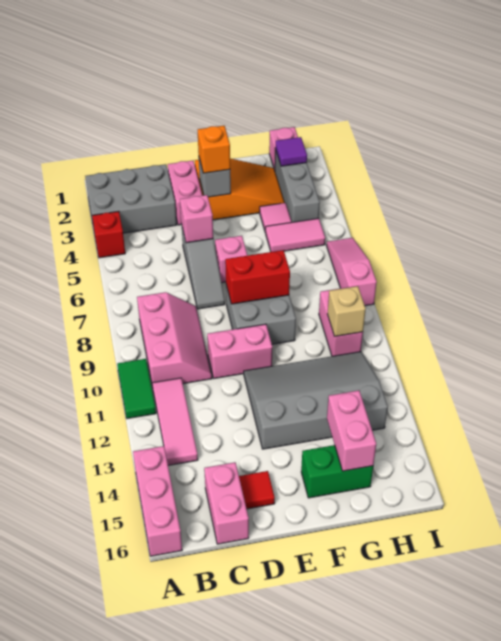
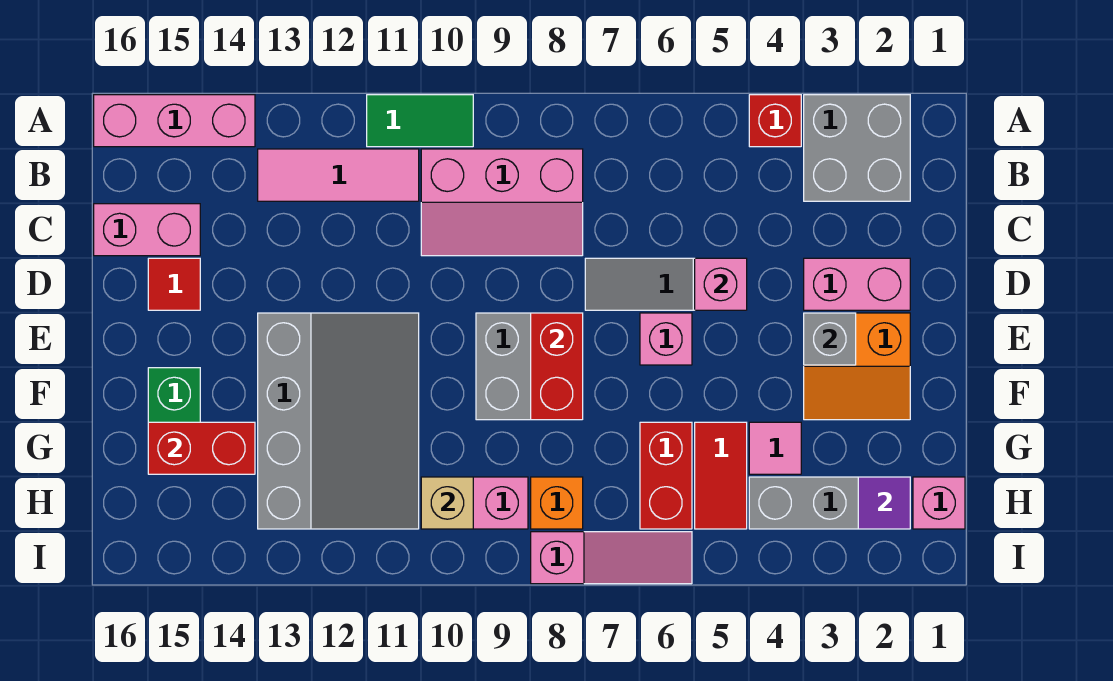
grey 2x3 brick [85,164,177,233] -> grey 2x2 brick [804,95,910,201]
pink 1x2 brick [207,324,272,378] -> none
orange 2x3 slope [195,158,284,220] -> orange 2x2 slope [804,313,910,420]
orange 1x1 brick [198,126,230,173] -> orange 1x1 brick moved to [531,477,583,529]
pink 1x2 tile [265,218,325,252] -> red 1x2 tile [695,422,747,529]
none -> red 1x2 brick [640,422,692,529]
pink 1x2 brick [327,390,376,471] -> red 1x2 brick [148,422,255,474]

